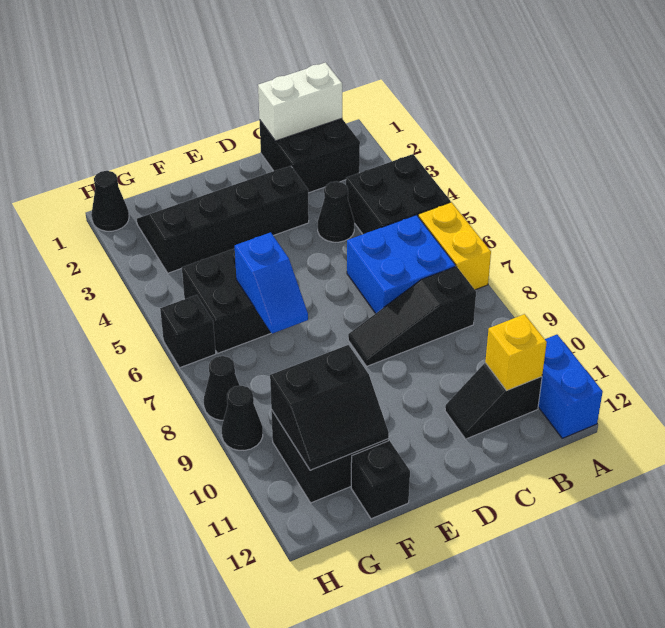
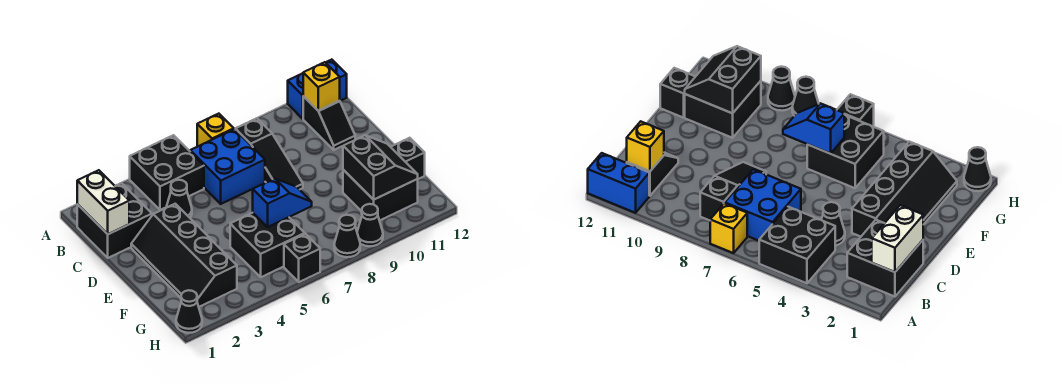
yellow 1x2 brick [418,202,491,290] -> yellow 1x1 brick [197,114,234,147]

